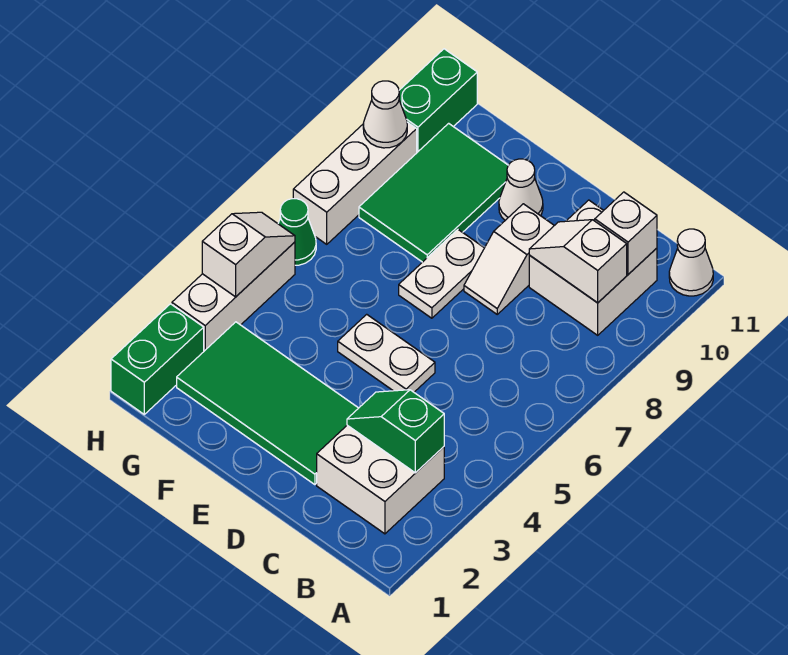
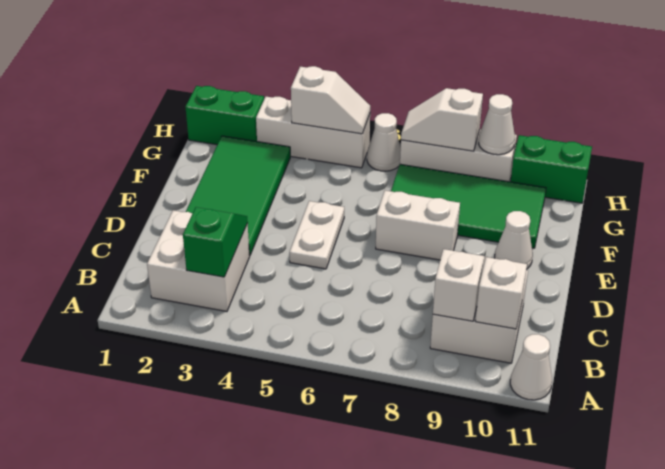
white 1x2 slope [464,204,554,314] -> white 1x2 slope moved to [401,88,483,151]
white 1x2 plate [399,230,484,318] -> white 1x2 brick [376,190,460,260]
green 2x3 tile [359,123,508,262] -> green 2x4 tile [391,164,546,248]
green 1x1 cone [278,199,316,265] -> white 1x1 cone [367,113,401,171]

